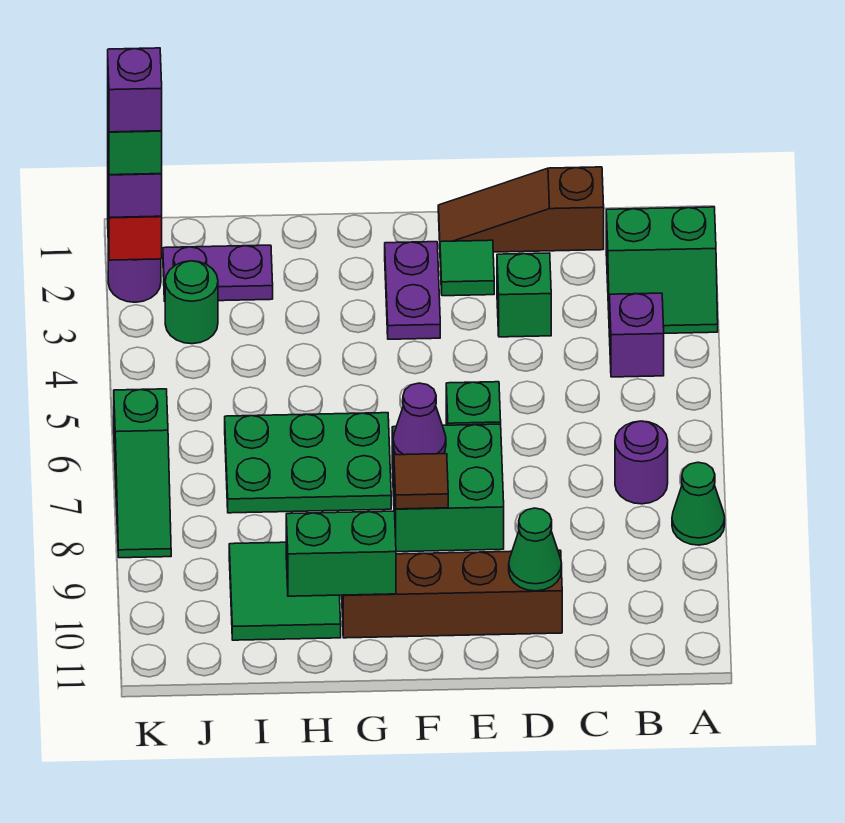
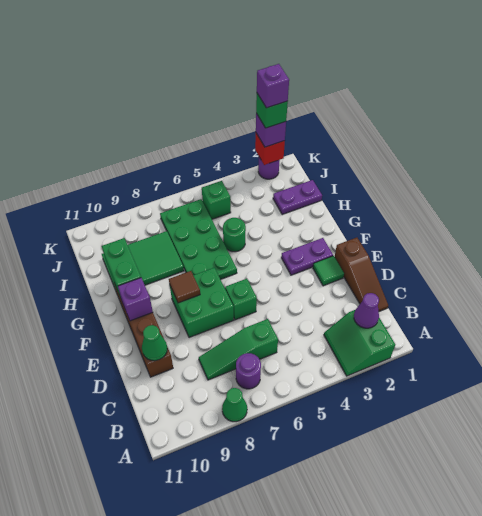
purple 1x1 brick [609,293,664,377] -> purple 1x1 brick moved to [118,278,153,321]
brown 1x3 slope [438,167,604,252] -> brown 1x3 slope turned to [335,238,388,311]
green 1x1 brick [497,253,551,337] -> green 1x1 brick moved to [202,181,231,219]
purple 1x1 cone [393,383,446,455] -> purple 1x1 cone moved to [354,293,379,328]
green 2x3 plate [225,413,391,513] -> green 2x4 plate [160,199,237,279]
green 2x2 tile [229,542,341,640] -> green 2x3 tile [102,231,184,293]
purple 1x2 plate [163,245,273,301] -> purple 1x2 plate turned to [273,180,322,215]
green 1x1 round brick [165,261,218,344] -> green 1x1 round brick moved to [223,218,246,252]
green 1x3 slope [114,389,171,558] -> green 1x3 slope moved to [199,319,278,380]

